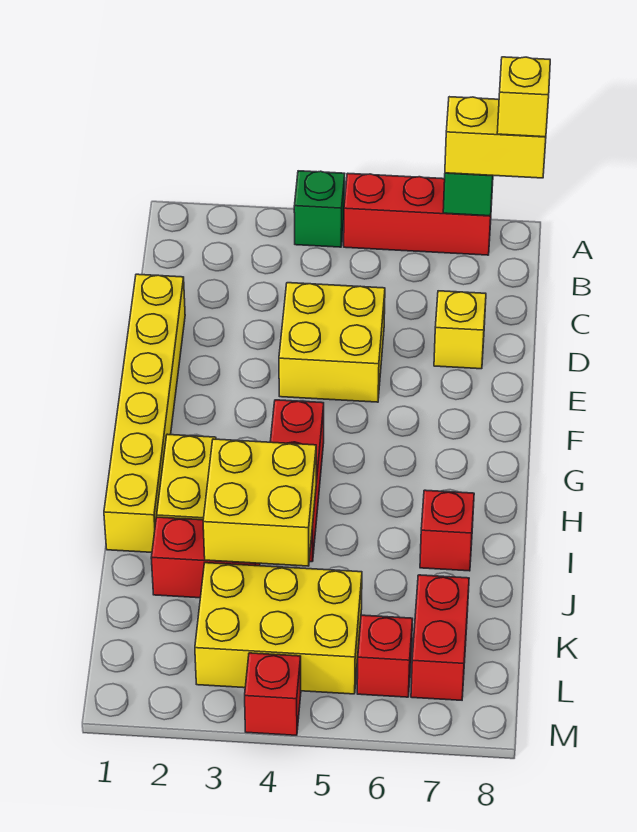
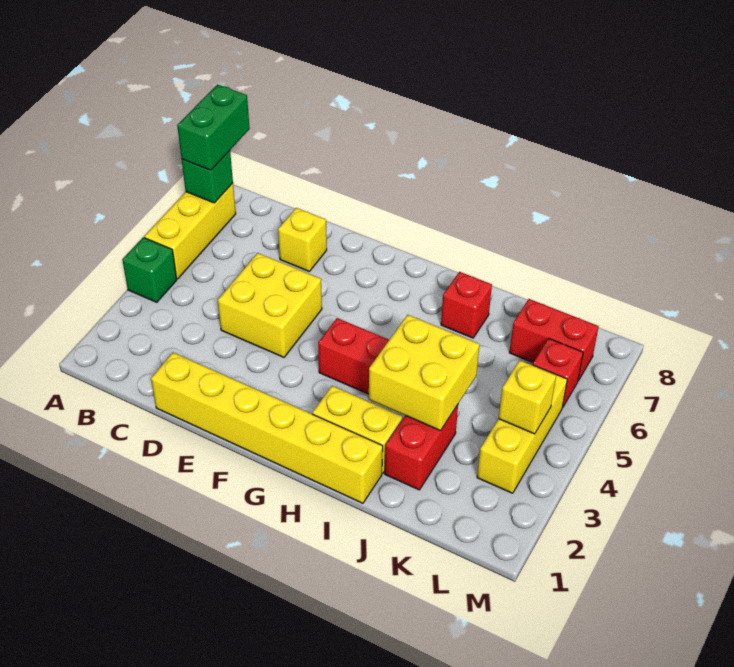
red 1x3 brick [344,173,492,255] -> yellow 1x3 brick [144,183,236,279]
yellow 1x2 brick [445,97,546,178] -> green 1x2 brick [177,84,250,170]
yellow 1x1 brick [497,57,550,137] -> yellow 1x1 brick moved to [499,360,556,434]
yellow 2x3 brick [195,563,362,694] -> yellow 1x3 brick [477,365,567,493]
red 1x1 brick [245,653,301,735] -> none

